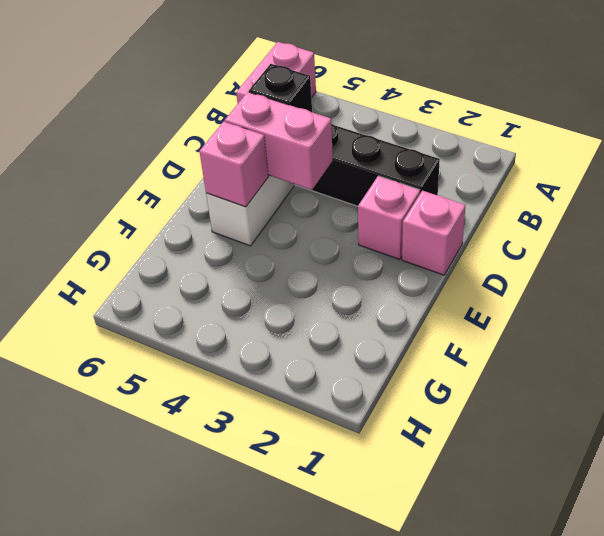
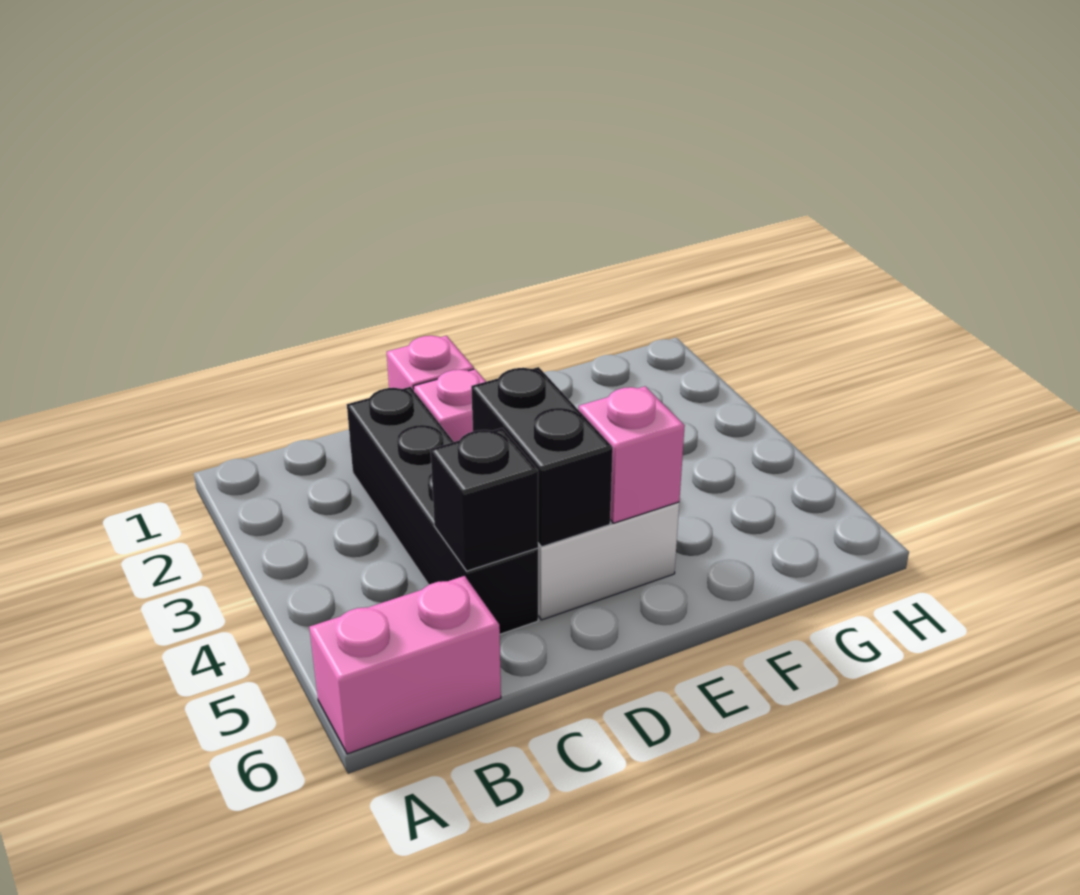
pink 1x2 brick [225,92,333,190] -> black 1x2 brick [471,367,613,547]

